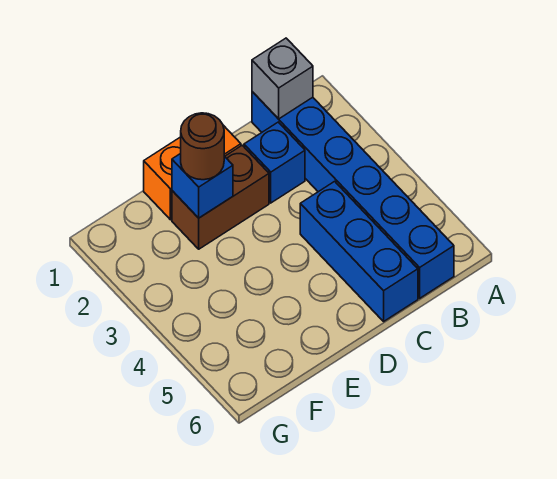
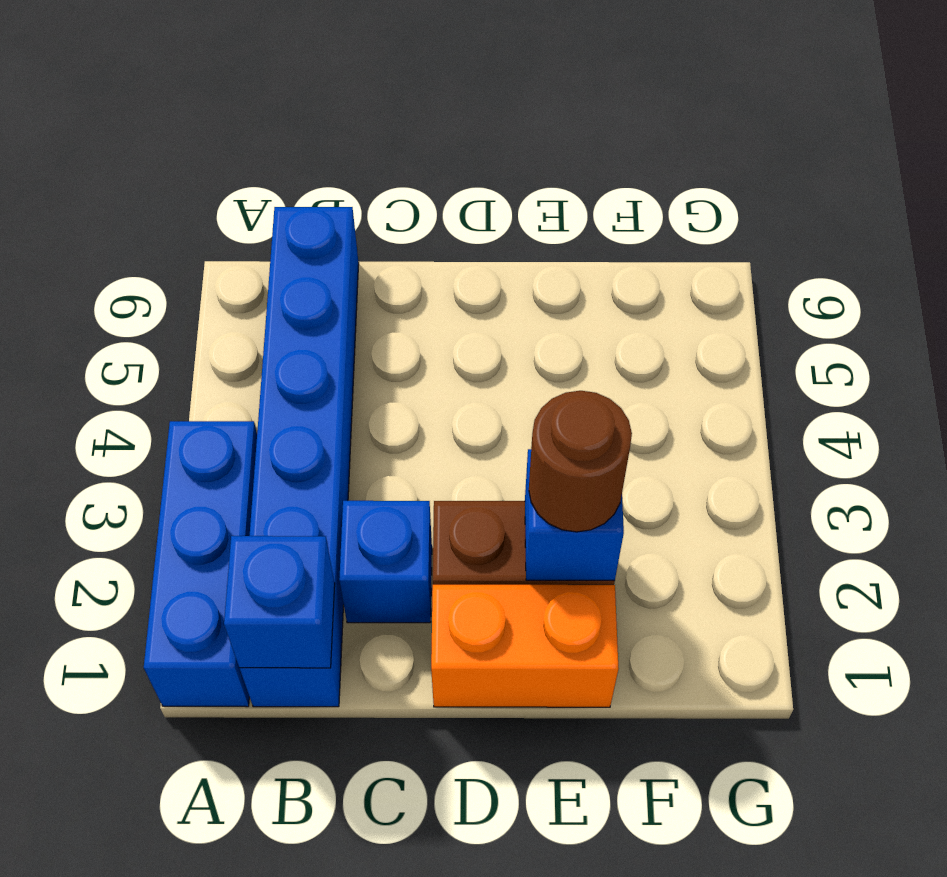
grey 1x1 brick [252,38,313,119] -> blue 1x1 brick [224,536,335,668]
blue 1x3 brick [300,181,418,321] -> blue 1x3 brick moved to [144,421,257,707]

